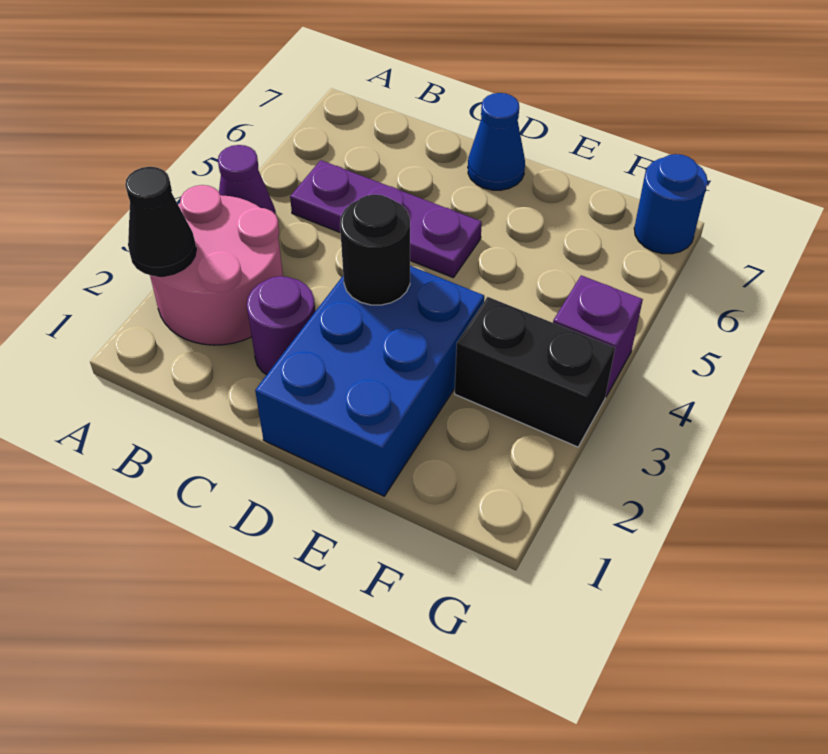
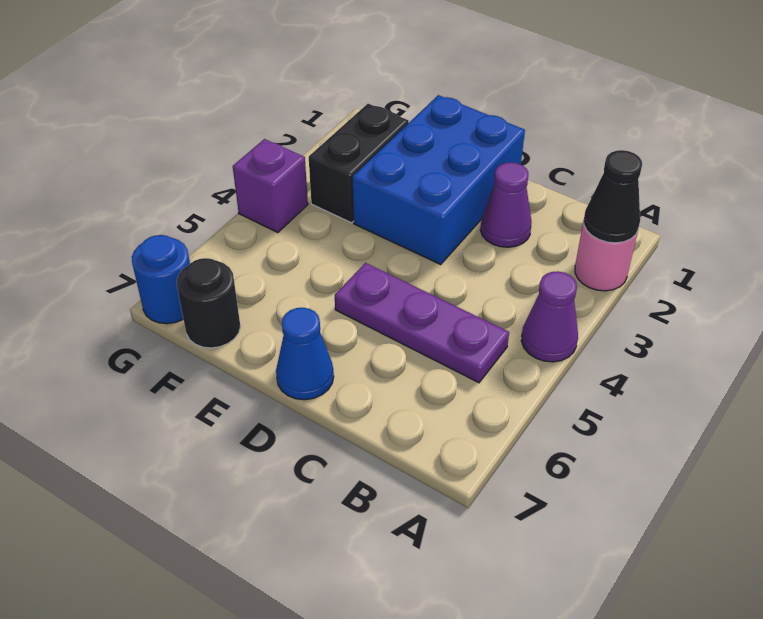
pink 2x2 round brick [150,185,283,345] -> pink 1x1 round brick [575,221,638,291]
purple 1x1 round brick [247,276,315,375] -> purple 1x1 cone [480,162,532,247]
black 1x1 round brick [340,194,410,305] -> black 1x1 round brick moved to [177,258,241,348]
black 1x2 brick [455,297,615,447] -> black 1x2 brick turned to [309,104,409,223]

